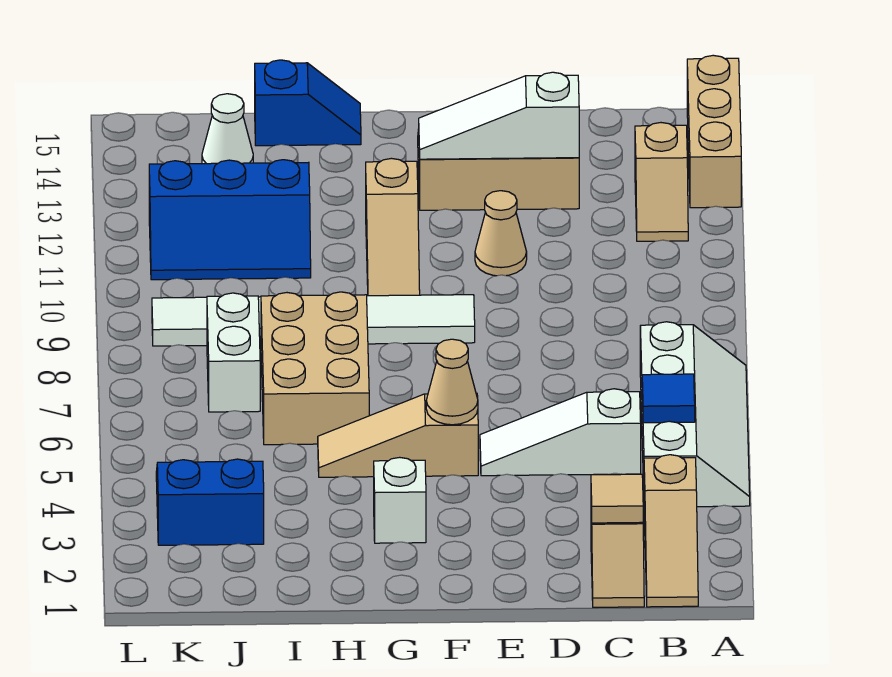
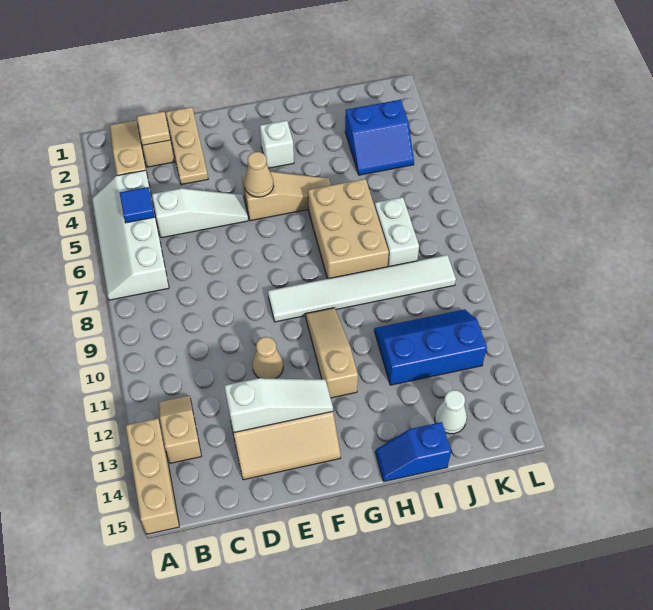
none -> tan 1x3 plate [166,107,208,185]

